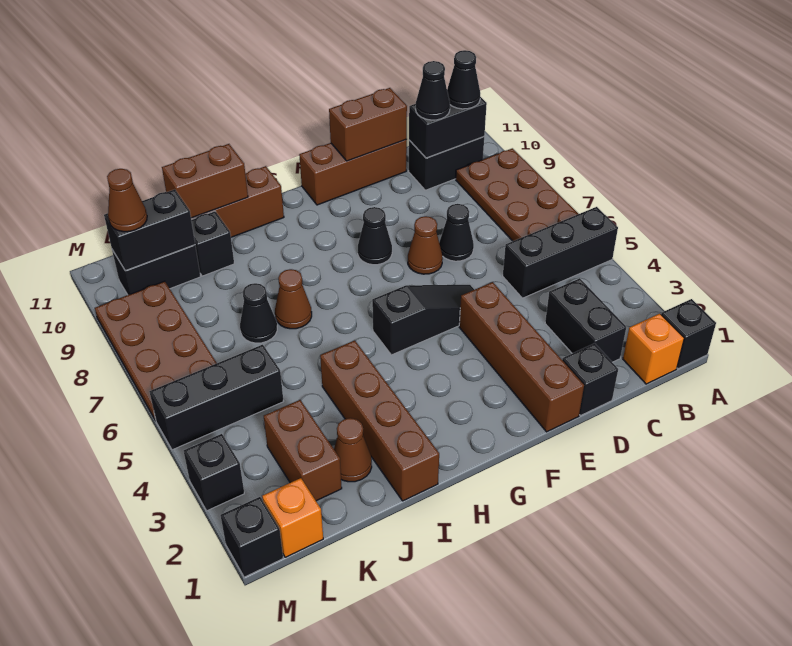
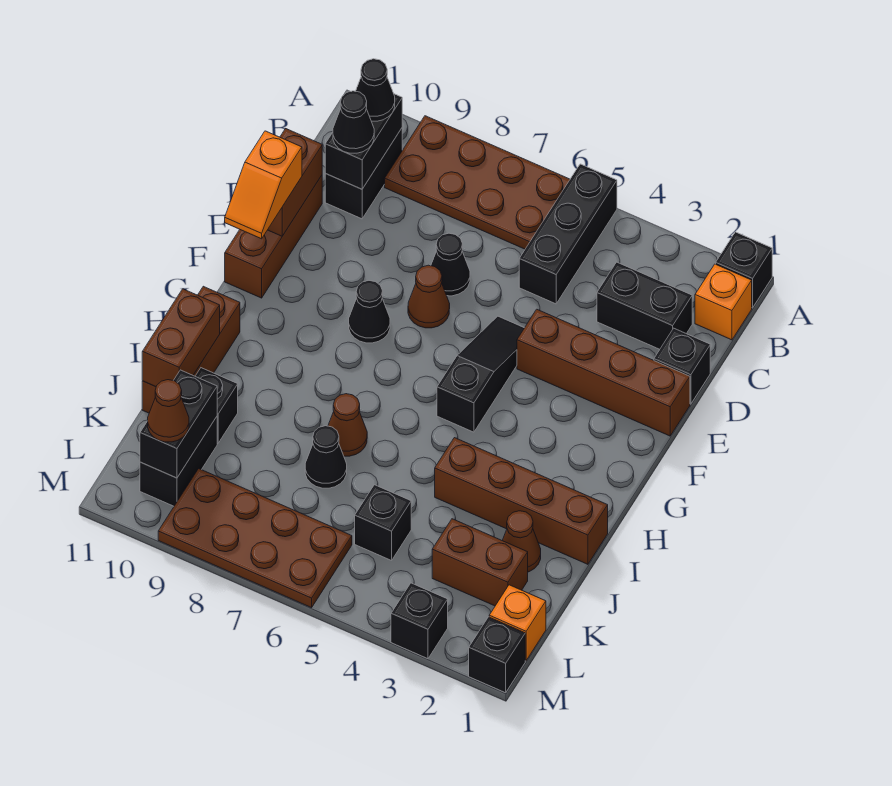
none -> orange 1x2 slope [225,131,302,239]
black 1x3 brick [149,345,284,450] -> black 1x1 brick [355,485,411,560]

